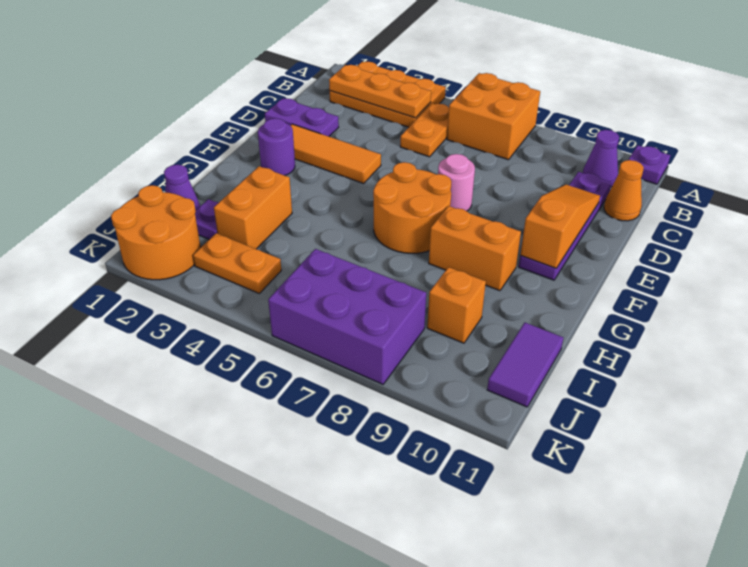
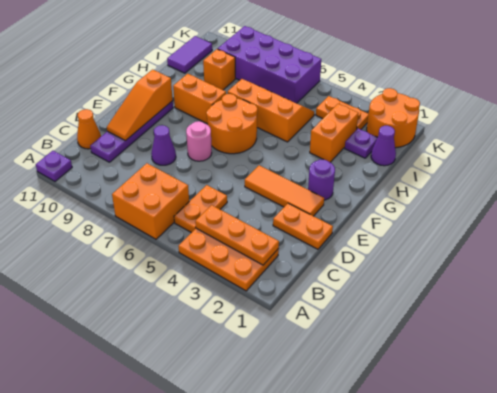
purple 1x1 cone [583,130,619,187] -> purple 1x1 cone moved to [151,125,176,165]
purple 1x2 plate [265,98,339,136] -> orange 1x2 plate [273,203,333,249]
none -> orange 2x3 slope [228,79,314,142]
purple 2x3 brick [268,249,426,384] -> purple 2x4 brick [218,26,321,103]

